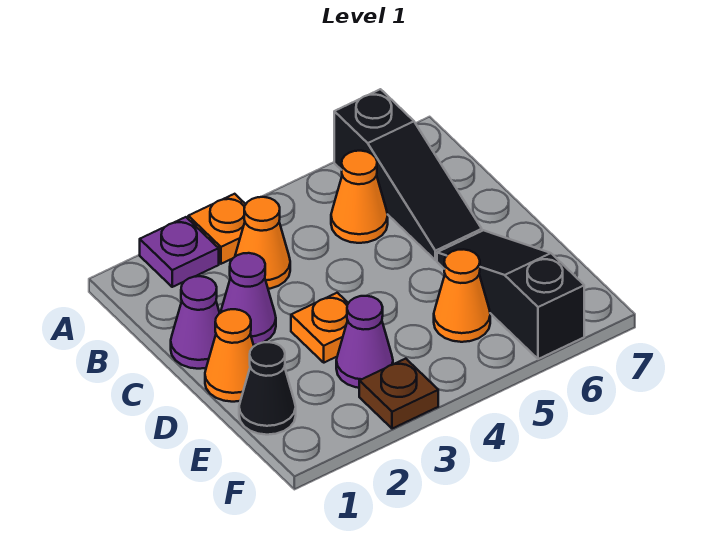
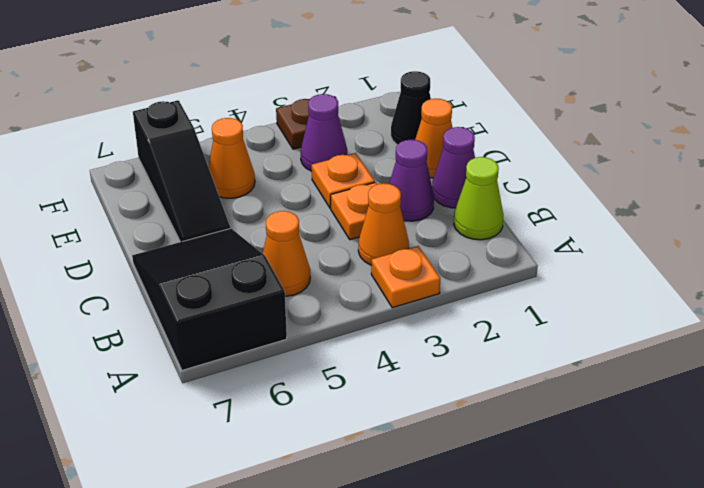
purple 1x1 plate [140,217,219,287] -> none
black 1x3 slope [334,89,482,260] -> black 2x3 slope [132,228,287,370]
none -> lime 1x1 cone [454,157,503,240]
none -> orange 1x1 plate [331,182,377,240]

